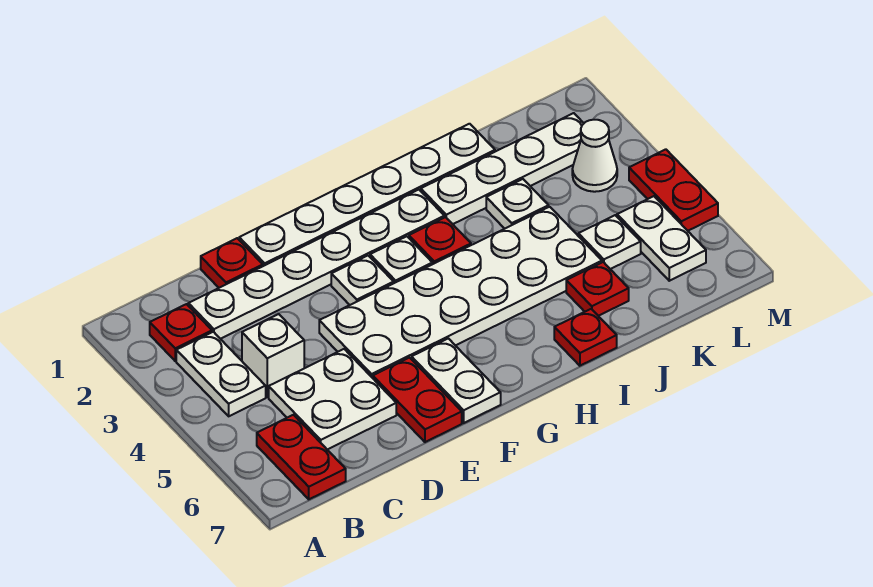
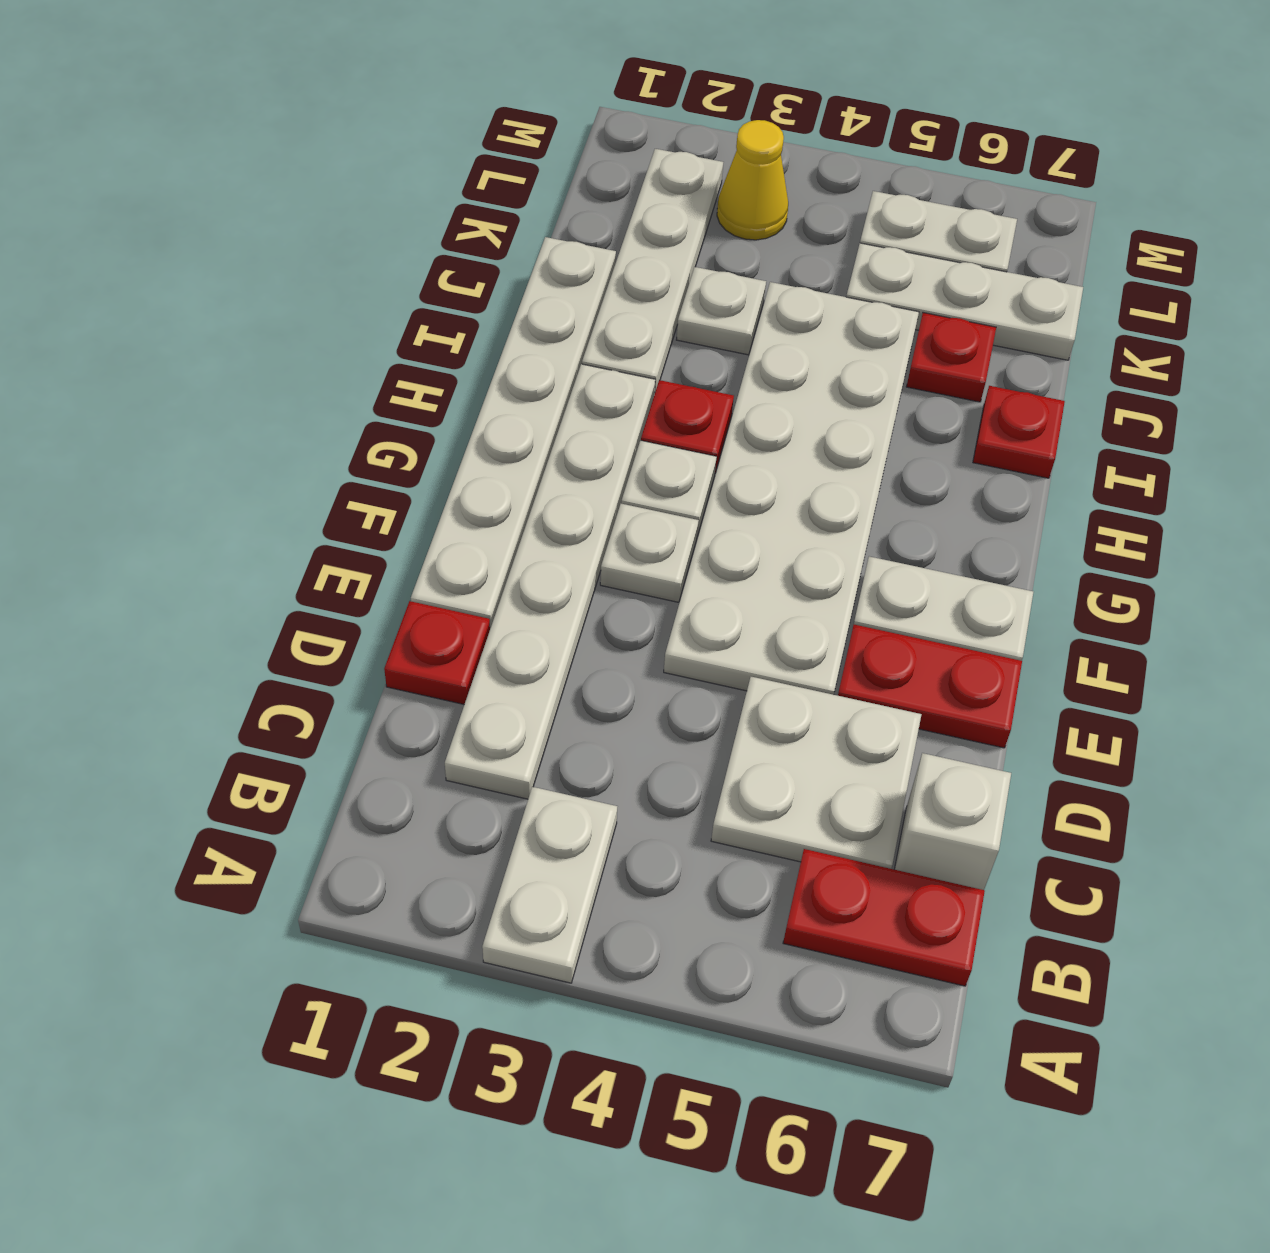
red 1x1 plate [150,304,212,361] -> none
white 1x2 plate [176,332,266,416] -> white 1x2 plate turned to [482,787,617,983]
white 1x1 brick [242,314,304,397] -> white 1x1 brick moved to [894,753,1011,890]
white 1x1 plate [578,215,641,269] -> white 1x3 plate [846,243,1083,360]
white 1x1 cone [572,120,617,192] -> yellow 1x1 cone [717,120,788,240]
red 1x2 plate [629,149,718,231] -> none

